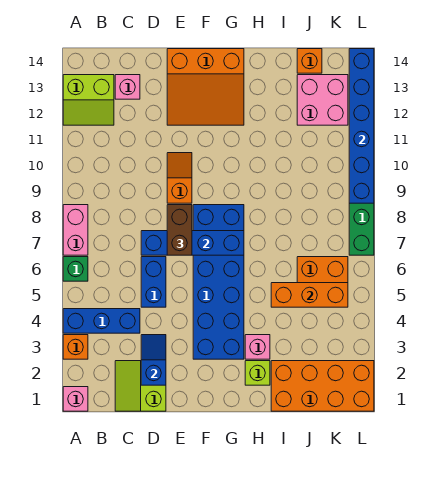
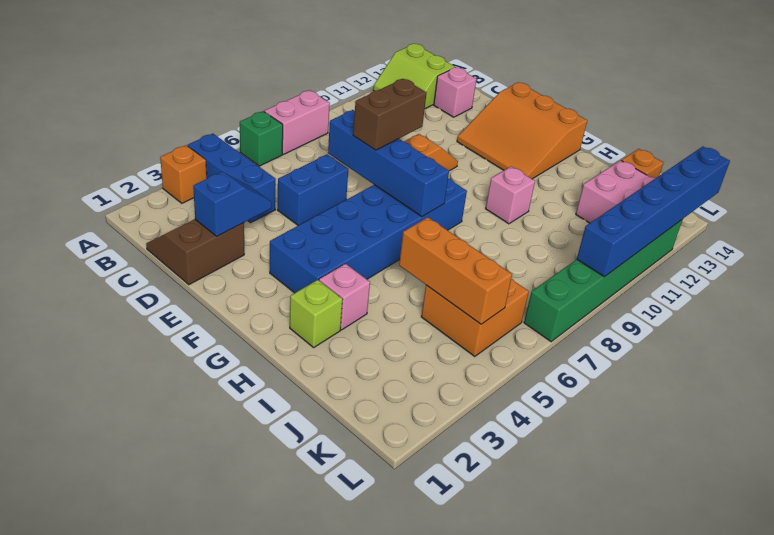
pink 1x1 brick [63,387,88,411] -> pink 1x1 brick moved to [486,167,535,224]
lime 2x2 slope [115,361,166,411] -> brown 2x2 slope [146,219,244,285]
orange 2x4 brick [271,361,374,411] -> none

